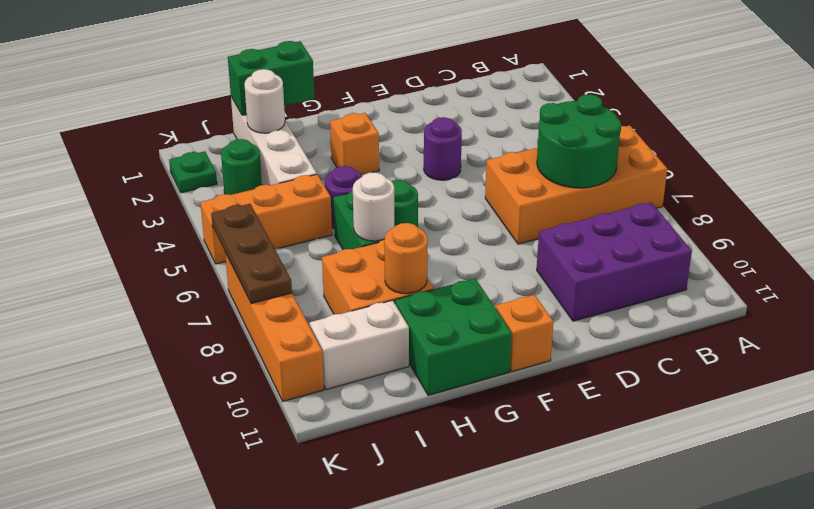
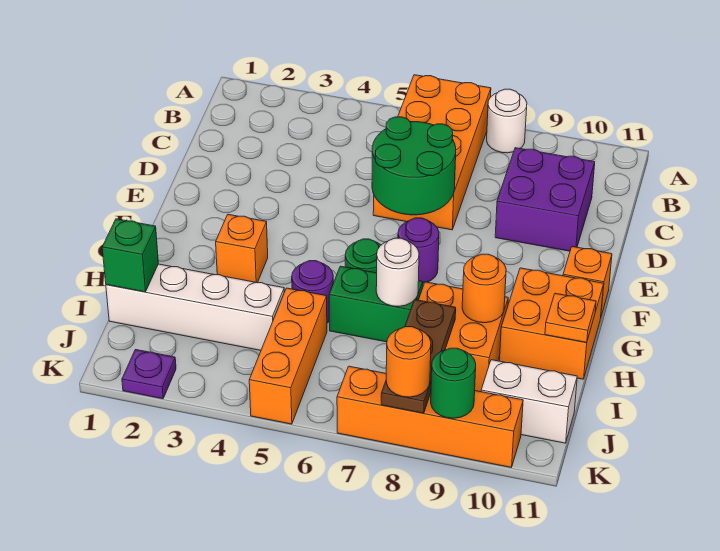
green 2x2 round brick [537,94,621,188] -> green 2x2 round brick moved to [372,117,456,215]
purple 2x3 brick [537,202,692,321] -> purple 2x2 brick [495,148,595,251]
purple 1x1 round brick [424,117,462,180] -> purple 1x1 round brick moved to [398,218,439,283]
green 2x2 brick [395,279,512,395] -> orange 2x2 brick [499,268,604,379]
green 1x2 brick [228,41,314,115] -> green 1x1 brick [102,219,158,292]
none -> orange 1x1 plate [545,293,596,343]
white 1x1 round brick [244,69,285,133] -> white 1x1 round brick moved to [487,89,527,153]
white 1x2 brick [310,300,409,390] -> white 1x2 brick turned to [481,360,577,443]
green 1x1 round brick [221,139,262,195] -> green 1x1 round brick moved to [431,348,476,418]
green 1x1 plate [169,151,217,193] -> purple 1x1 plate [122,350,176,399]
brown 1x3 plate [211,204,292,304] -> brown 1x3 plate turned to [381,300,456,413]
none -> orange 1x1 round brick [386,327,431,397]

